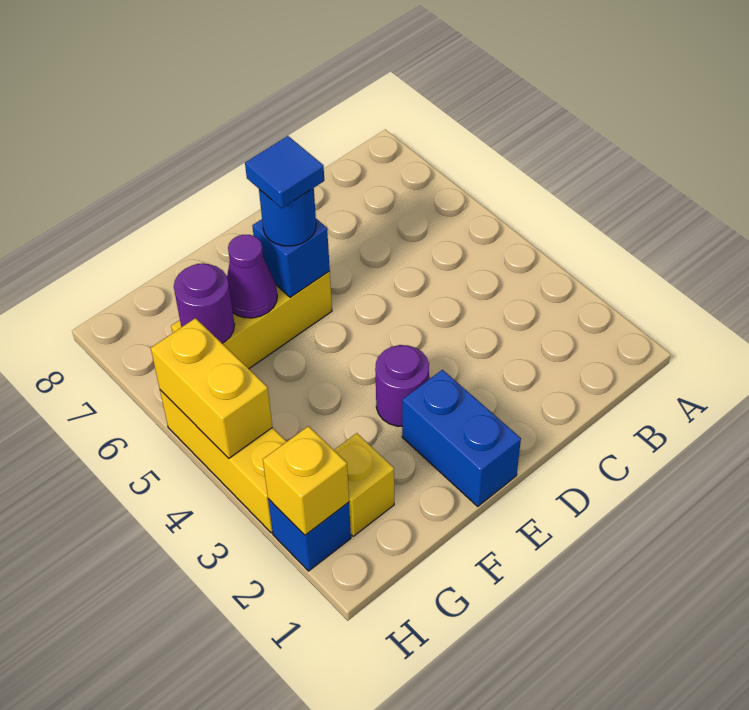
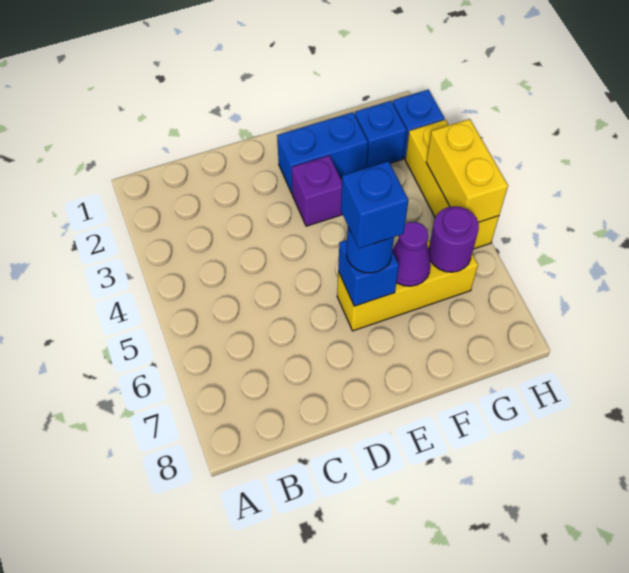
blue 1x2 brick [402,370,521,506] -> blue 1x2 brick turned to [277,112,368,193]
purple 1x1 round brick [375,345,429,426] -> purple 1x1 brick [292,156,343,226]
blue 1x1 tile [245,136,324,208] -> blue 1x1 brick [341,161,409,248]
yellow 1x1 brick [334,433,394,536] -> blue 1x1 brick [355,101,407,168]
yellow 1x1 brick [263,426,349,535] -> none

